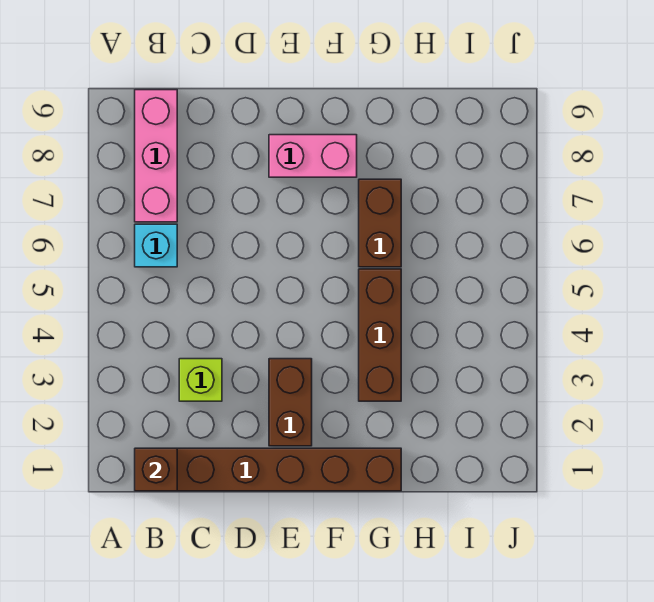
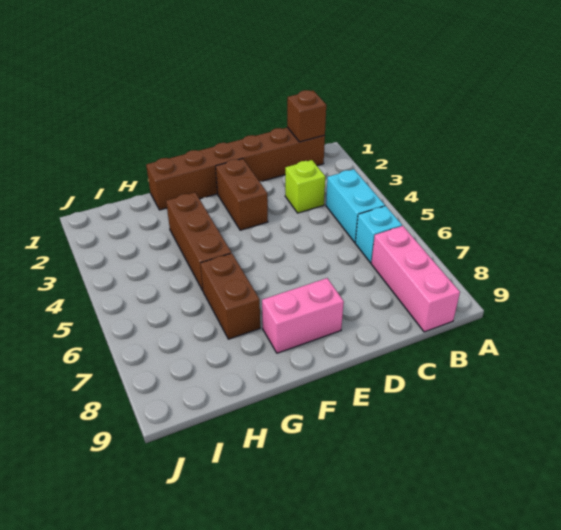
none -> cyan 1x2 brick [326,169,385,242]

